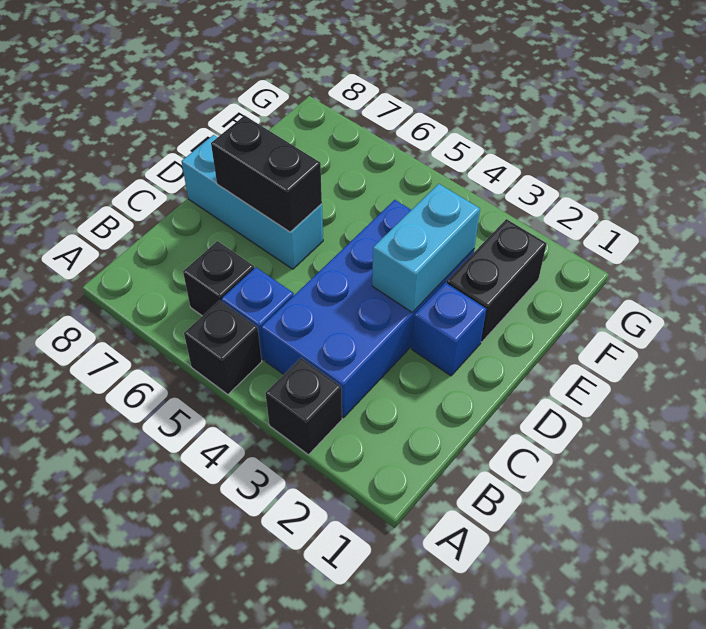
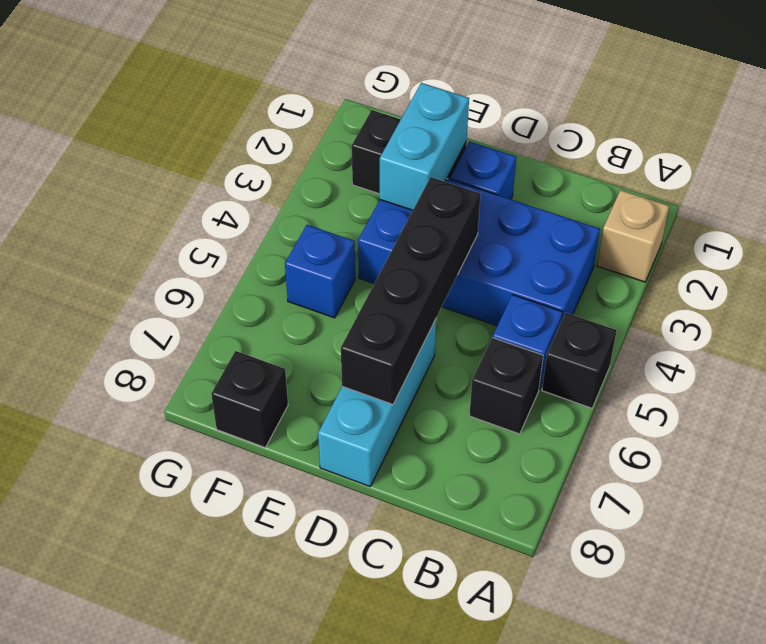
none -> tan 1x1 brick [597,190,669,282]
black 1x1 brick [265,358,342,455] -> black 1x1 brick moved to [211,351,288,447]
cyan 1x2 brick [372,184,480,313] -> cyan 1x2 brick turned to [380,83,469,210]
black 1x2 brick [211,116,322,232] -> black 1x4 brick [341,177,481,404]
none -> blue 1x1 brick [285,225,355,318]

